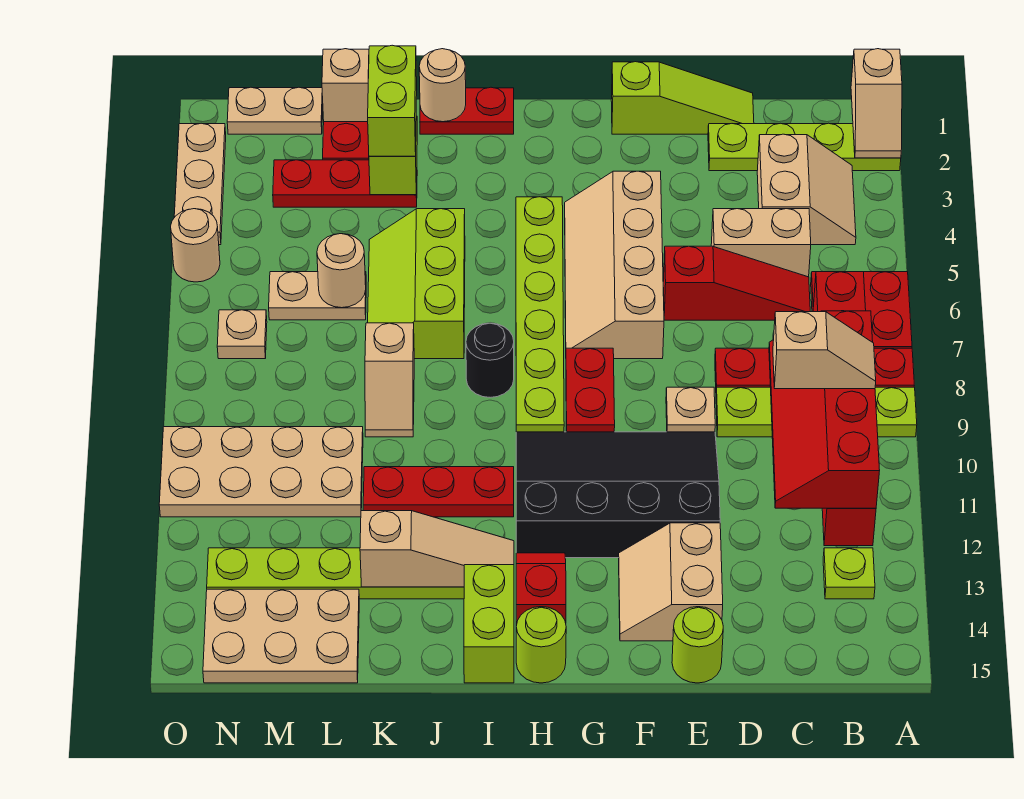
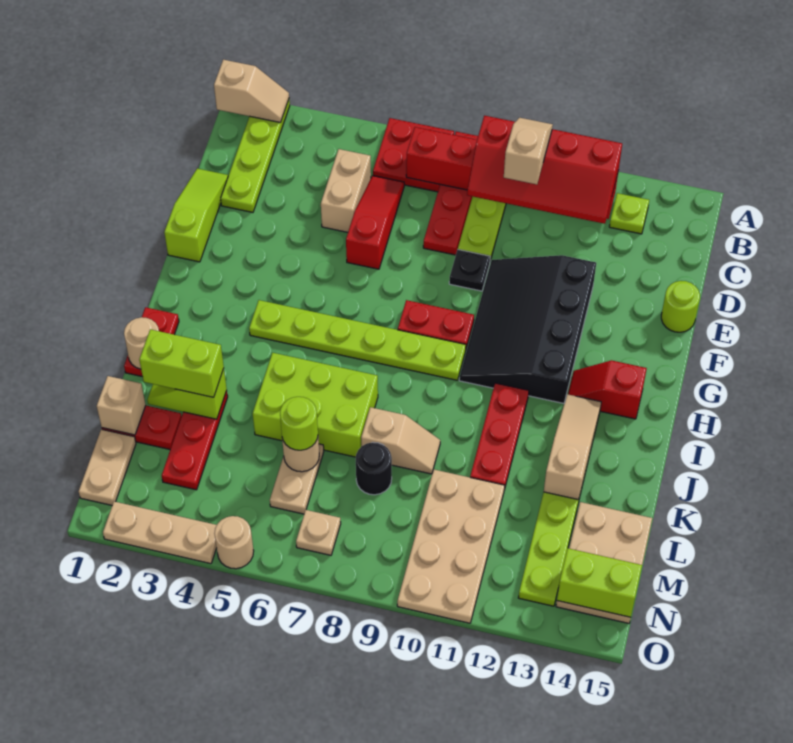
tan 2x2 slope [757,134,856,245] -> none
tan 1x1 plate [666,387,715,432] -> black 1x1 plate [449,249,490,291]
tan 2x2 slope [619,523,723,641] -> none
tan 2x4 slope [565,171,664,359] -> none
lime 1x1 round brick [516,607,566,683] -> lime 1x1 round brick moved to [280,397,318,450]
black 1x1 round brick [466,323,514,397] -> black 1x1 round brick moved to [356,442,392,495]
lime 1x2 brick [464,565,514,683] -> lime 1x2 brick moved to [557,548,642,617]
lime 2x3 slope [368,209,465,359] -> lime 2x3 brick [253,353,378,457]

